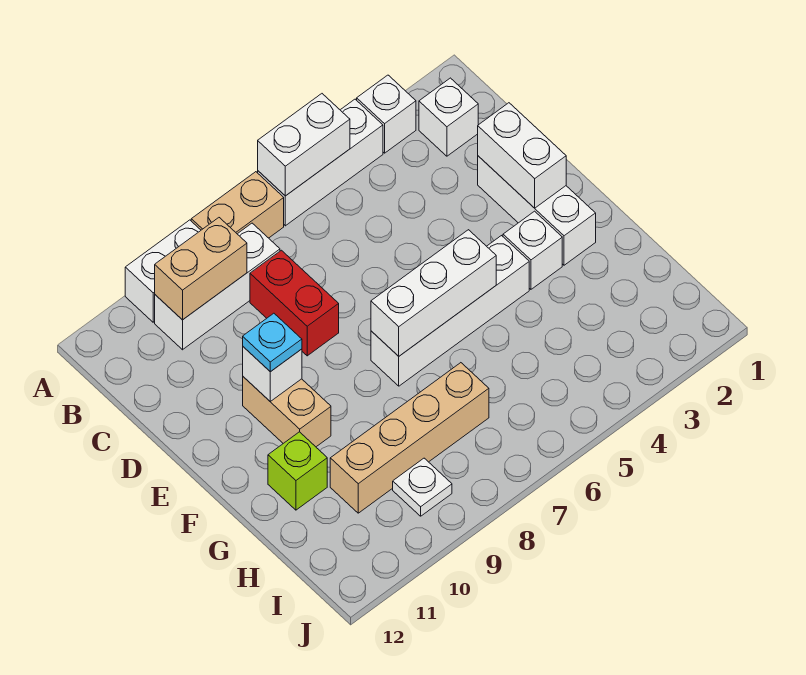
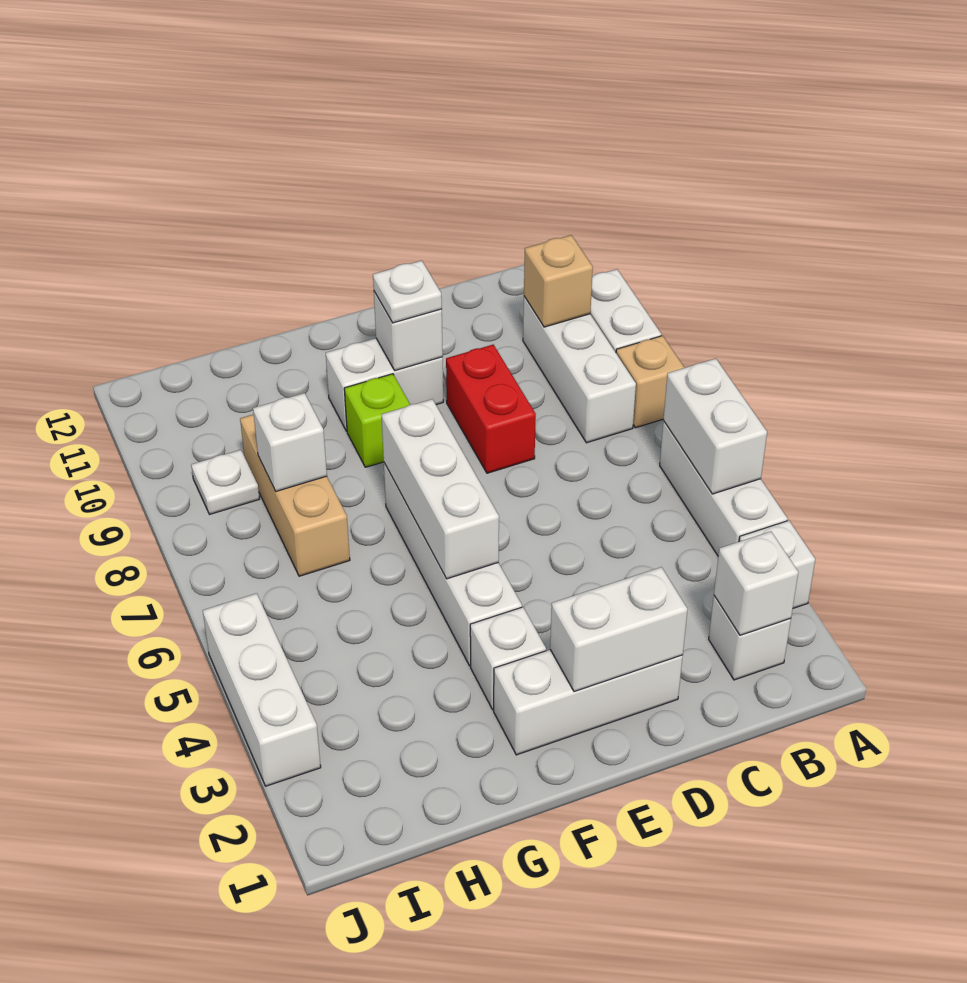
tan 1x2 brick [191,172,284,238] -> tan 1x1 brick [616,336,684,428]
none -> white 1x1 brick [714,531,798,635]
tan 1x2 brick [155,218,247,320] -> tan 1x1 brick [524,235,593,327]
red 1x2 brick [250,250,339,356] -> red 1x2 brick turned to [446,345,536,473]
tan 1x2 brick [243,377,331,447] -> white 1x2 brick [326,338,443,431]
cyan 1x1 plate [243,313,302,372] -> white 1x1 plate [373,261,442,323]
lime 1x1 brick [268,432,327,510] -> lime 1x1 brick moved to [344,374,410,467]
tan 1x4 brick [330,363,489,513] -> tan 1x3 brick [240,414,350,576]
none -> white 1x1 brick [253,393,327,491]
none -> white 1x3 brick [203,593,321,786]

